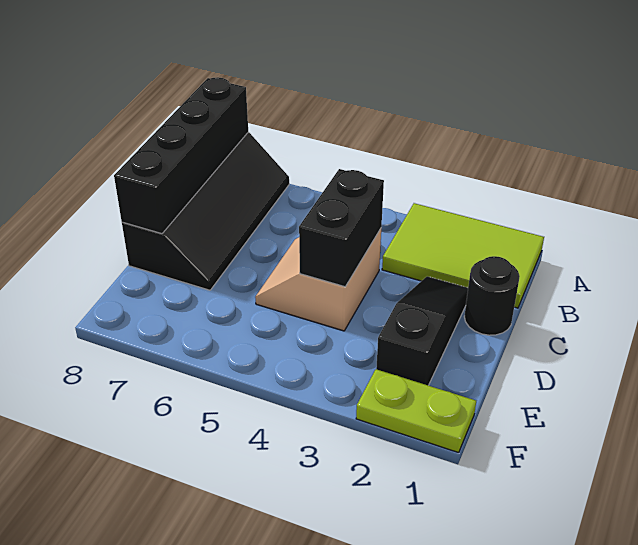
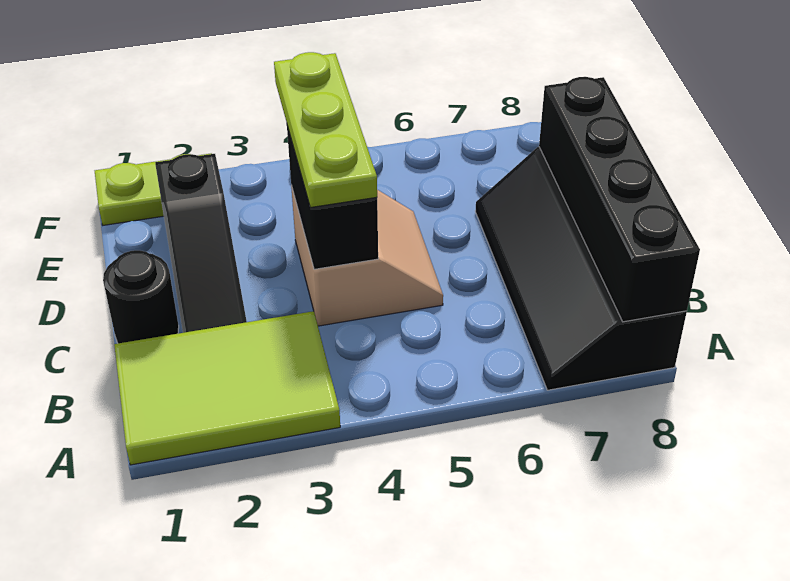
none -> lime 1x3 plate [274,52,377,207]

